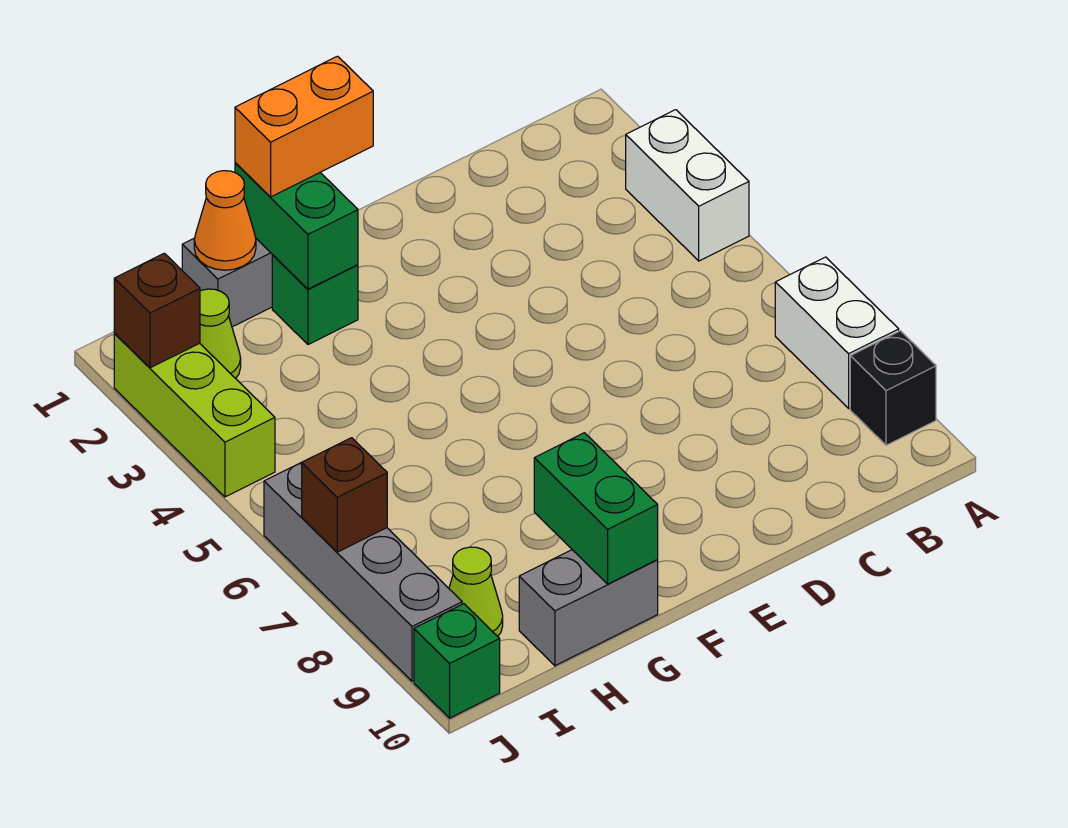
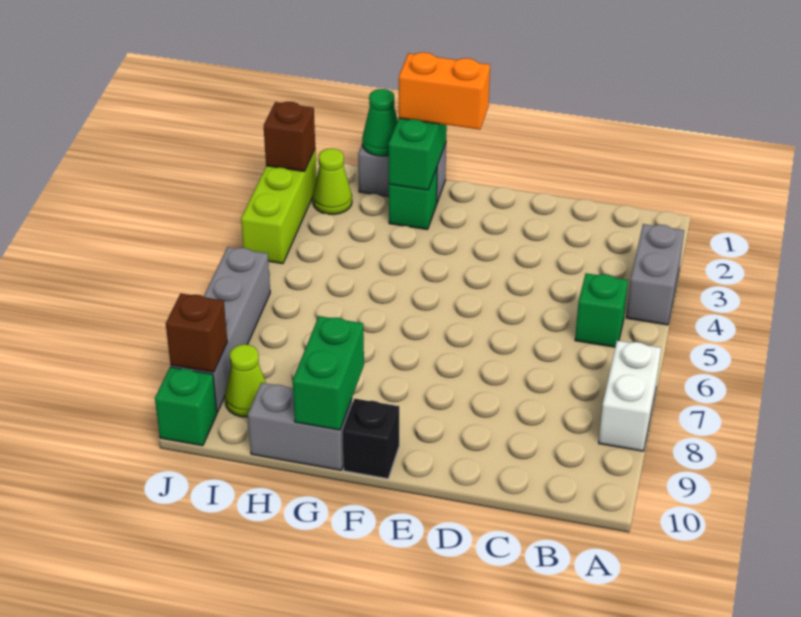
white 1x2 brick [626,110,749,261] -> grey 1x2 brick [626,224,684,325]
black 1x1 brick [850,331,936,445] -> black 1x1 brick moved to [342,399,399,479]
none -> green 1x1 brick [575,273,628,347]
orange 1x1 cone [194,171,256,270] -> green 1x1 cone [362,89,398,156]
brown 1x1 brick [302,438,387,552] -> brown 1x1 brick moved to [166,294,227,372]

